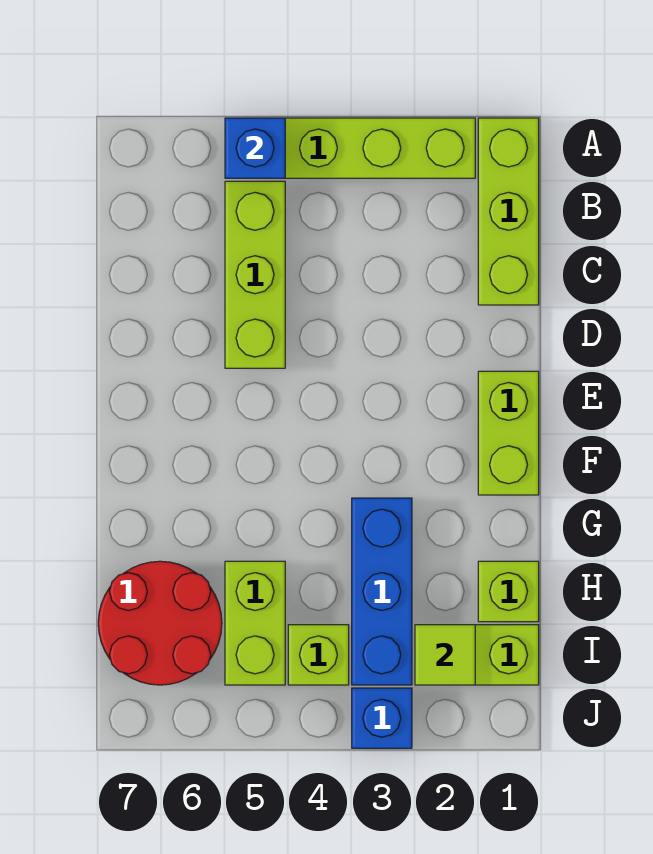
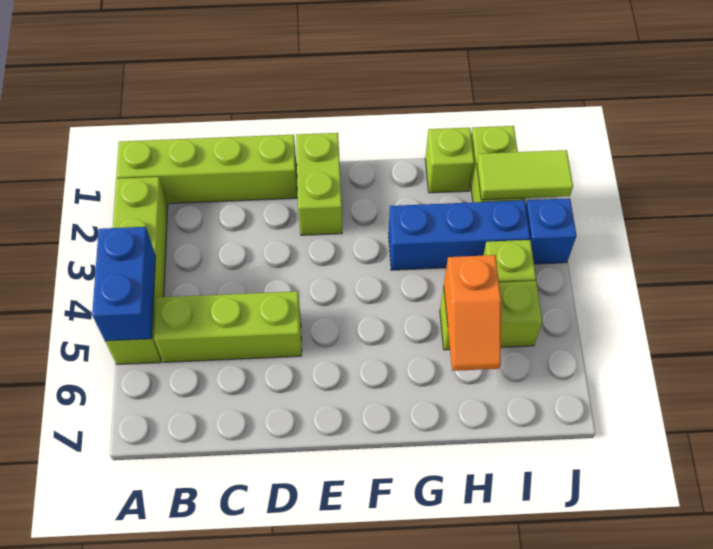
lime 1x3 brick [478,118,539,305] -> lime 1x4 brick [116,135,297,204]
blue 1x1 brick [225,118,285,178] -> blue 1x2 brick [92,227,156,341]
lime 1x2 brick [478,371,539,495] -> lime 1x2 brick turned to [296,133,342,235]
none -> orange 1x2 slope [444,255,501,371]
red 2x2 round brick [98,561,222,685] -> none
lime 1x1 tile [415,625,475,685] -> lime 1x2 tile [477,150,573,200]

